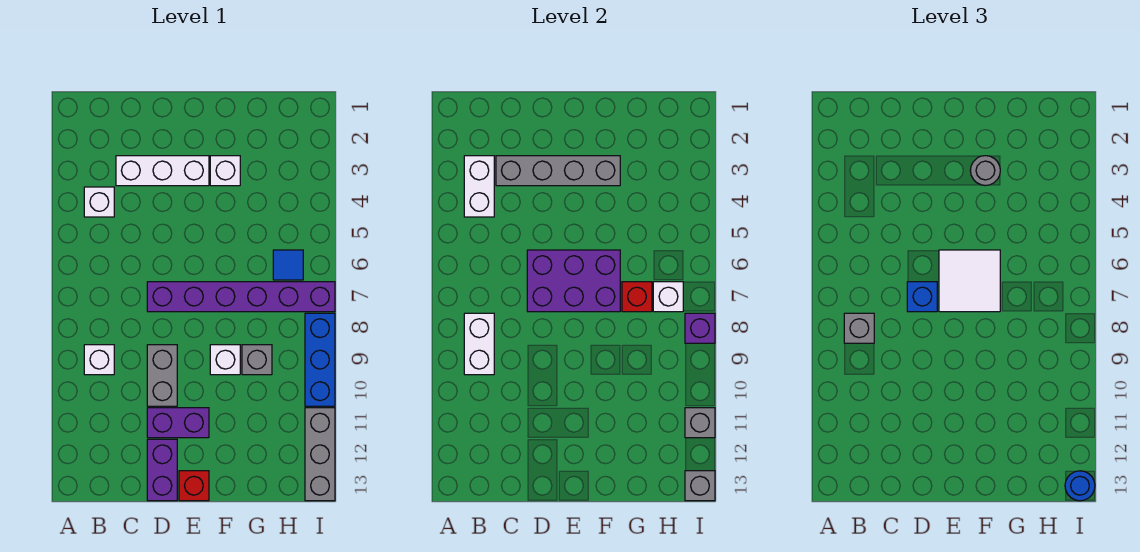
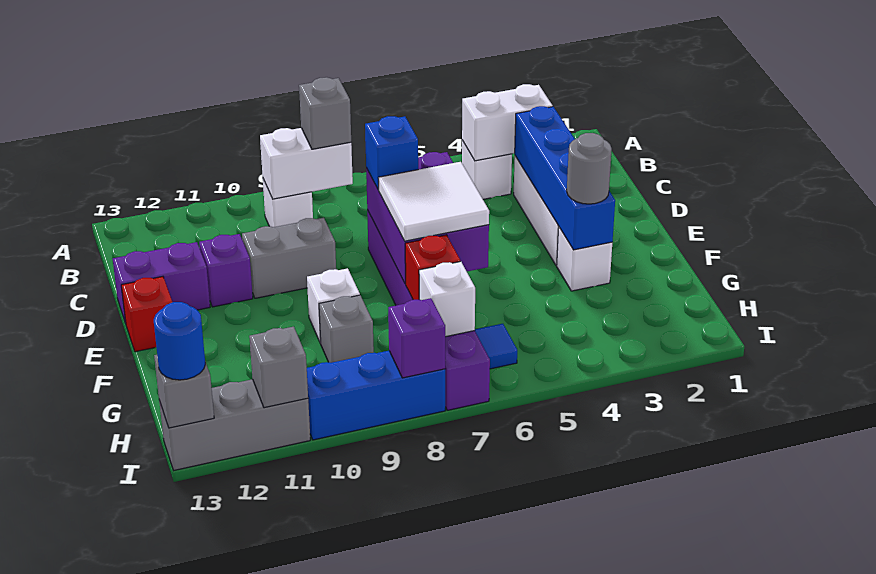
grey 1x4 brick [496,156,620,186] -> blue 1x4 brick [515,106,615,250]
purple 1x2 brick [147,408,209,438] -> purple 1x1 brick [199,234,253,307]

